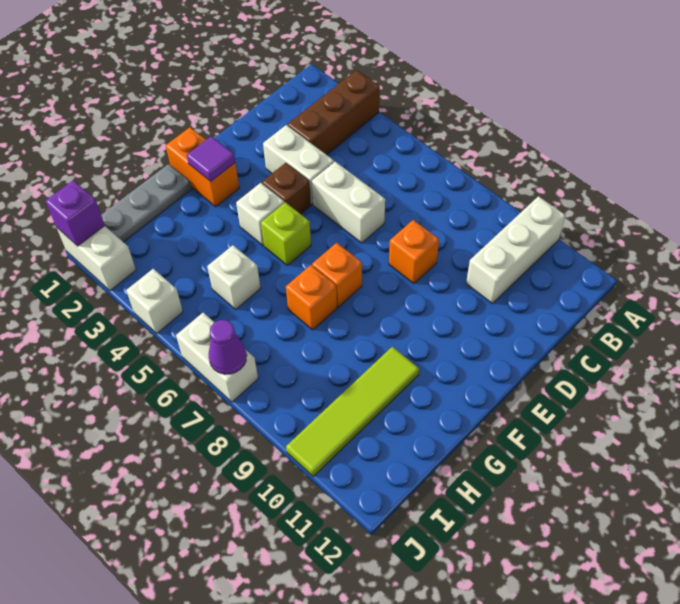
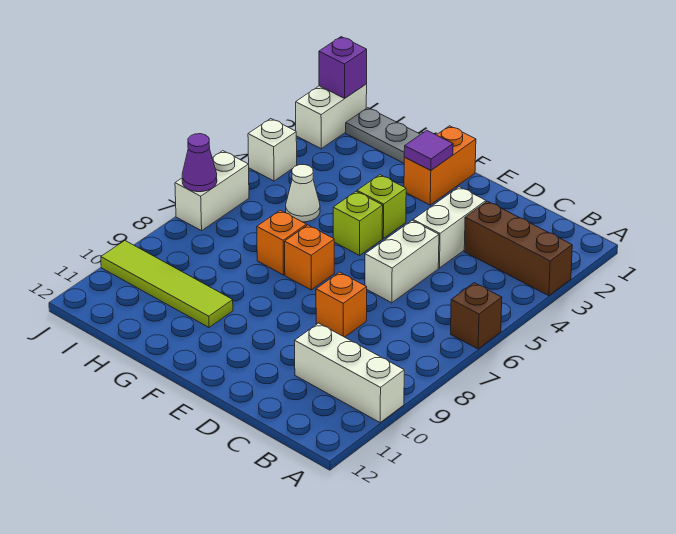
brown 1x1 brick [262,163,311,214] -> brown 1x1 brick moved to [451,283,502,349]
white 1x1 brick [236,183,284,245] -> lime 1x1 brick [357,175,406,238]
white 1x1 brick [207,245,261,309] -> white 1x1 cone [286,165,320,222]

